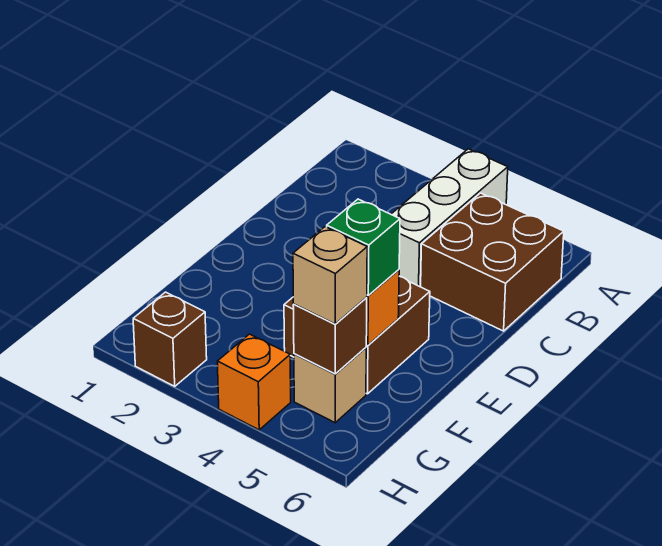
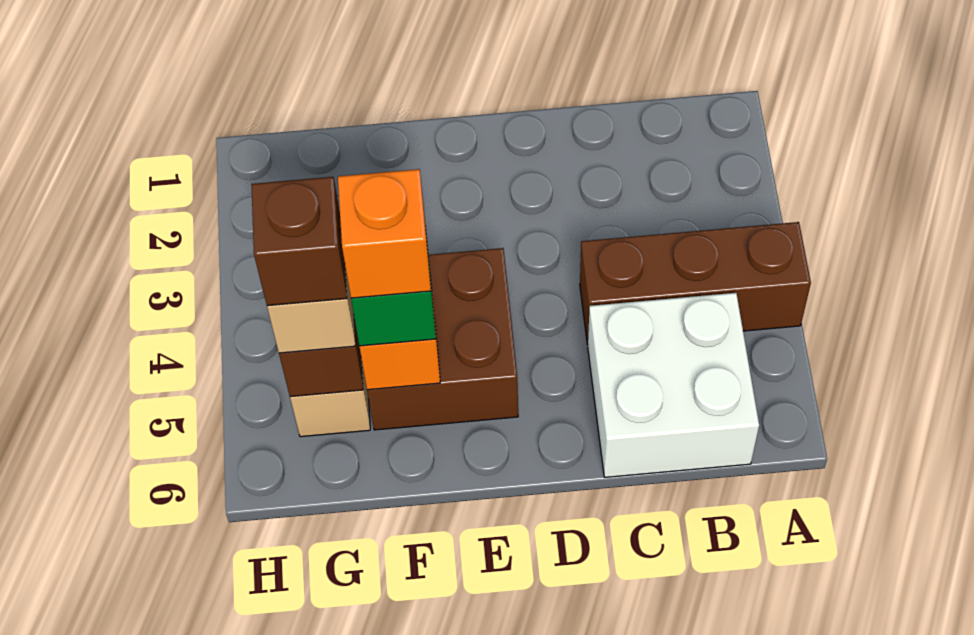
white 1x3 brick [391,149,508,287] -> brown 1x3 brick [580,222,811,345]
brown 2x2 brick [421,193,564,331] -> white 2x2 brick [588,293,759,477]
brown 1x1 brick [133,292,207,386] -> brown 1x1 brick moved to [251,177,347,306]
orange 1x1 brick [217,334,291,430] -> orange 1x1 brick moved to [338,169,431,298]

